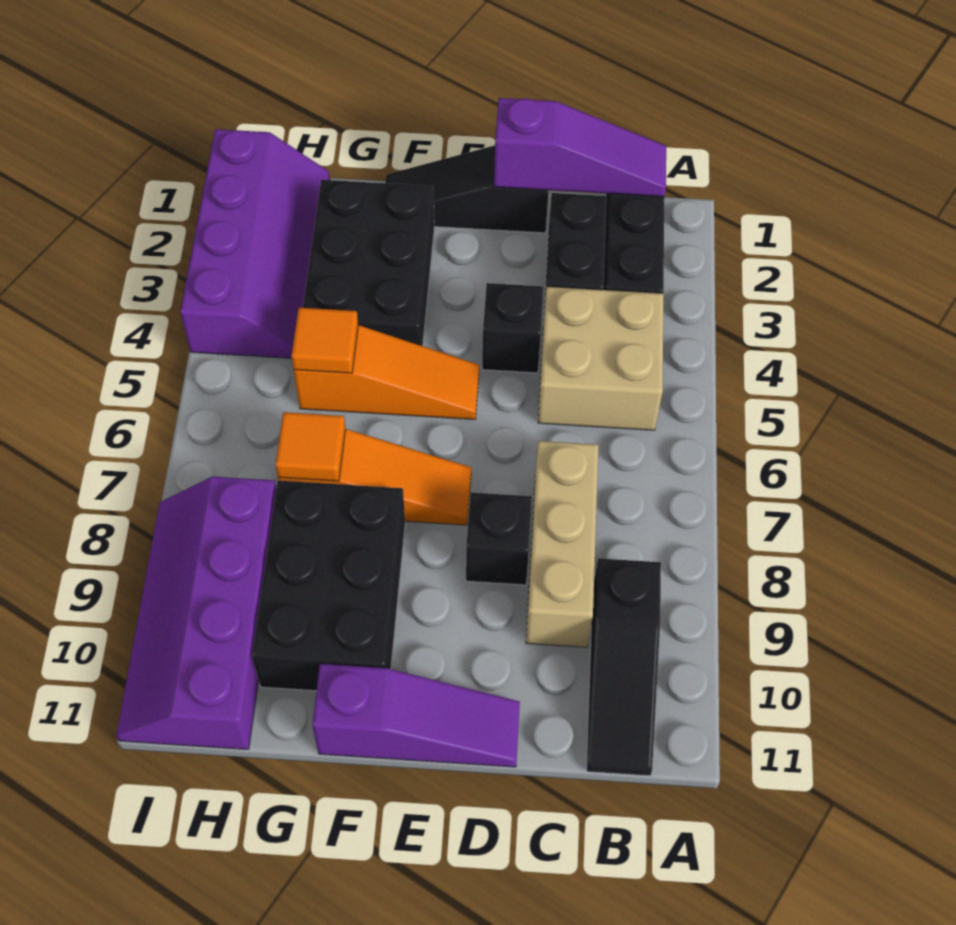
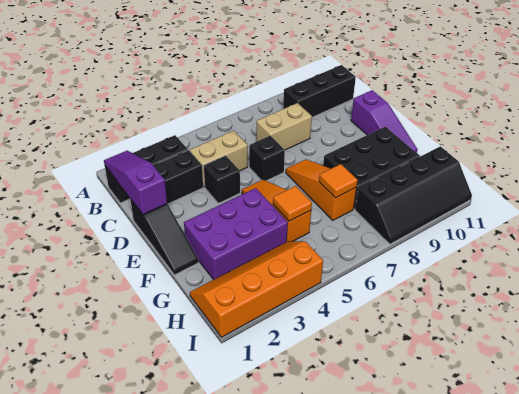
tan 2x2 brick [538,287,663,430] -> tan 1x2 brick [190,131,248,187]
black 1x3 slope [587,558,661,776] -> black 1x3 brick [283,65,356,117]
tan 1x3 brick [526,441,598,647] -> tan 1x2 brick [256,103,312,150]
black 1x1 brick [466,492,532,585] -> black 1x1 brick moved to [249,136,285,181]
purple 1x3 slope [312,664,520,767] -> purple 1x3 slope turned to [351,90,417,153]
black 2x3 brick [303,180,434,346] -> purple 2x3 brick [184,188,288,280]
purple 2x4 slope [180,129,330,358] -> orange 2x4 slope [190,241,323,337]
purple 2x4 slope [116,477,276,749] -> black 2x4 slope [355,146,472,244]

